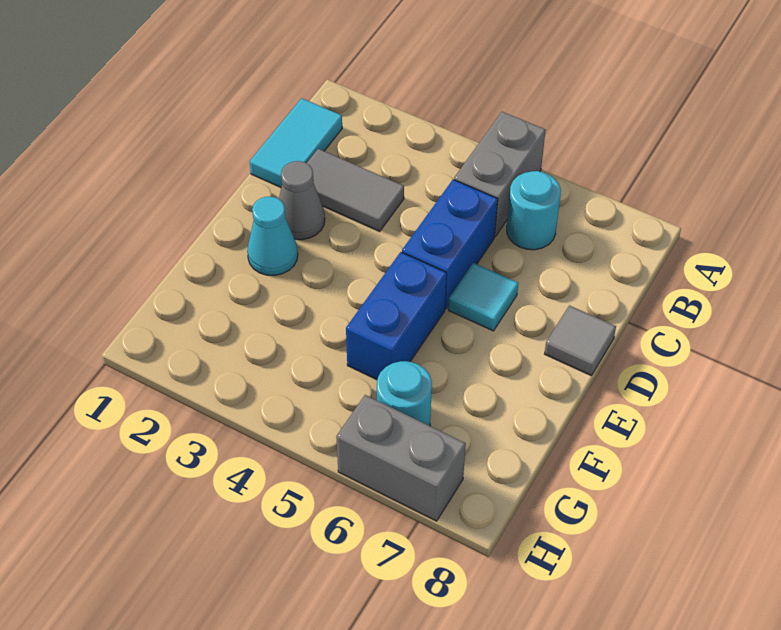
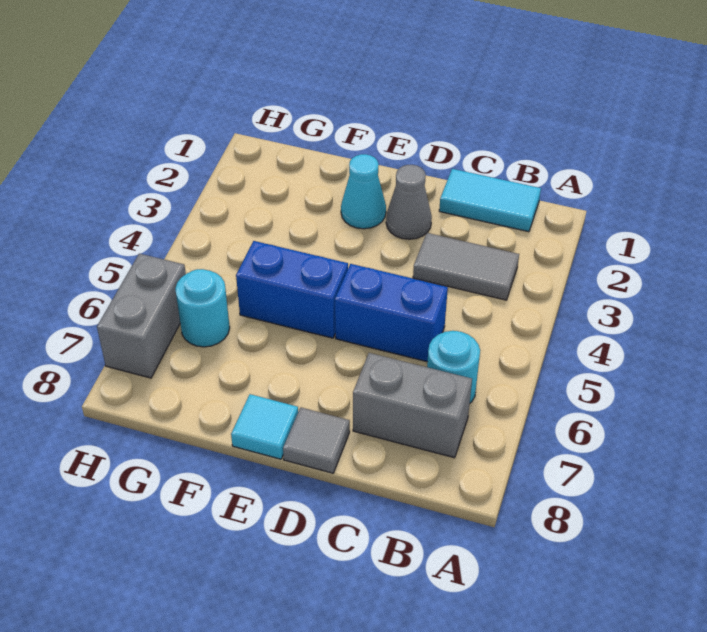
grey 1x2 brick [454,112,546,236] -> grey 1x2 brick moved to [353,353,472,458]
grey 1x2 tile [307,149,404,231] -> grey 1x2 tile turned to [413,233,519,300]
cyan 1x1 tile [448,263,518,331] -> cyan 1x1 tile moved to [231,394,298,459]

